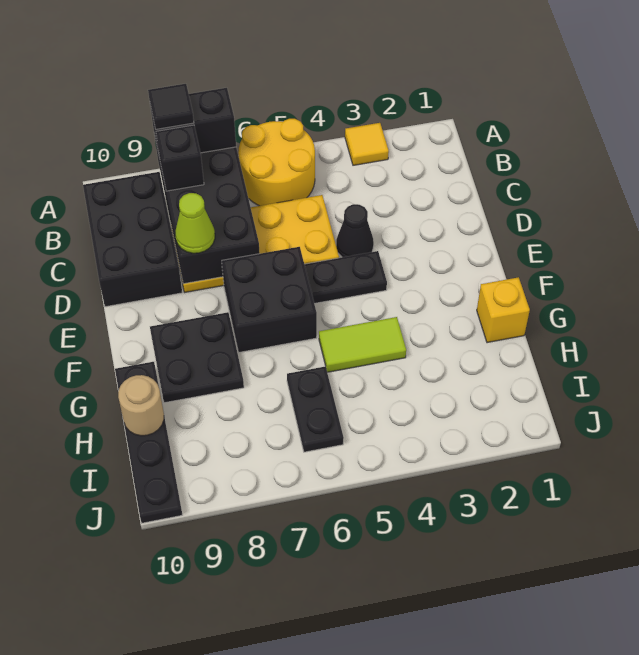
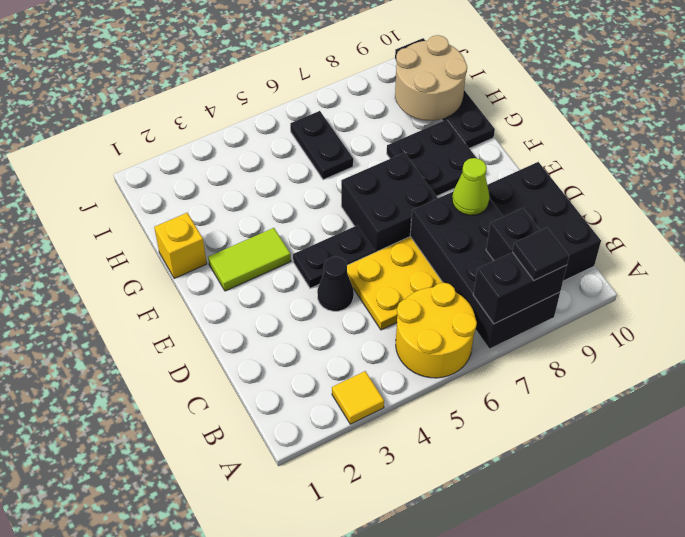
lime 1x2 tile [319,317,406,372] -> lime 1x2 tile moved to [208,228,291,291]
tan 1x1 round brick [118,375,164,436] -> tan 2x2 round brick [395,35,467,121]

